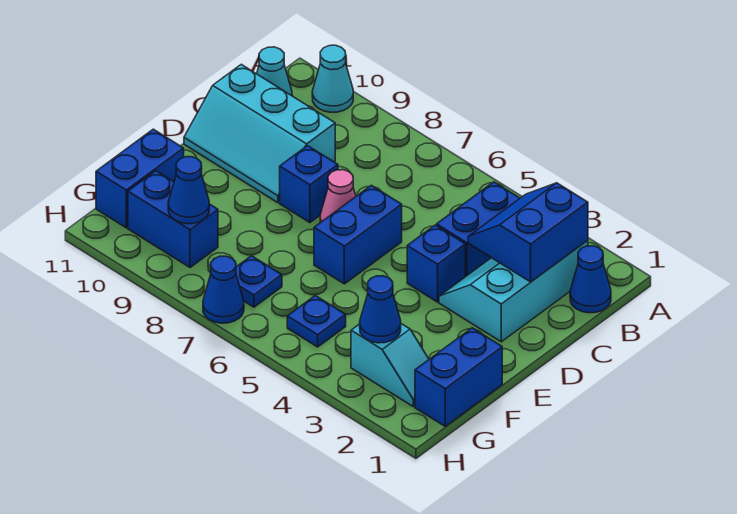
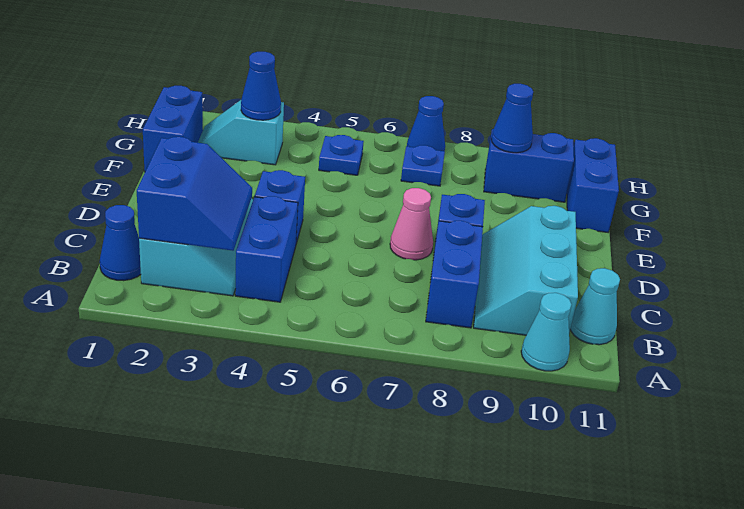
cyan 2x3 slope [184,64,335,203] -> cyan 2x3 slope turned to [474,206,578,335]
blue 1x2 brick [314,185,402,284] -> blue 1x2 brick moved to [426,221,483,328]

